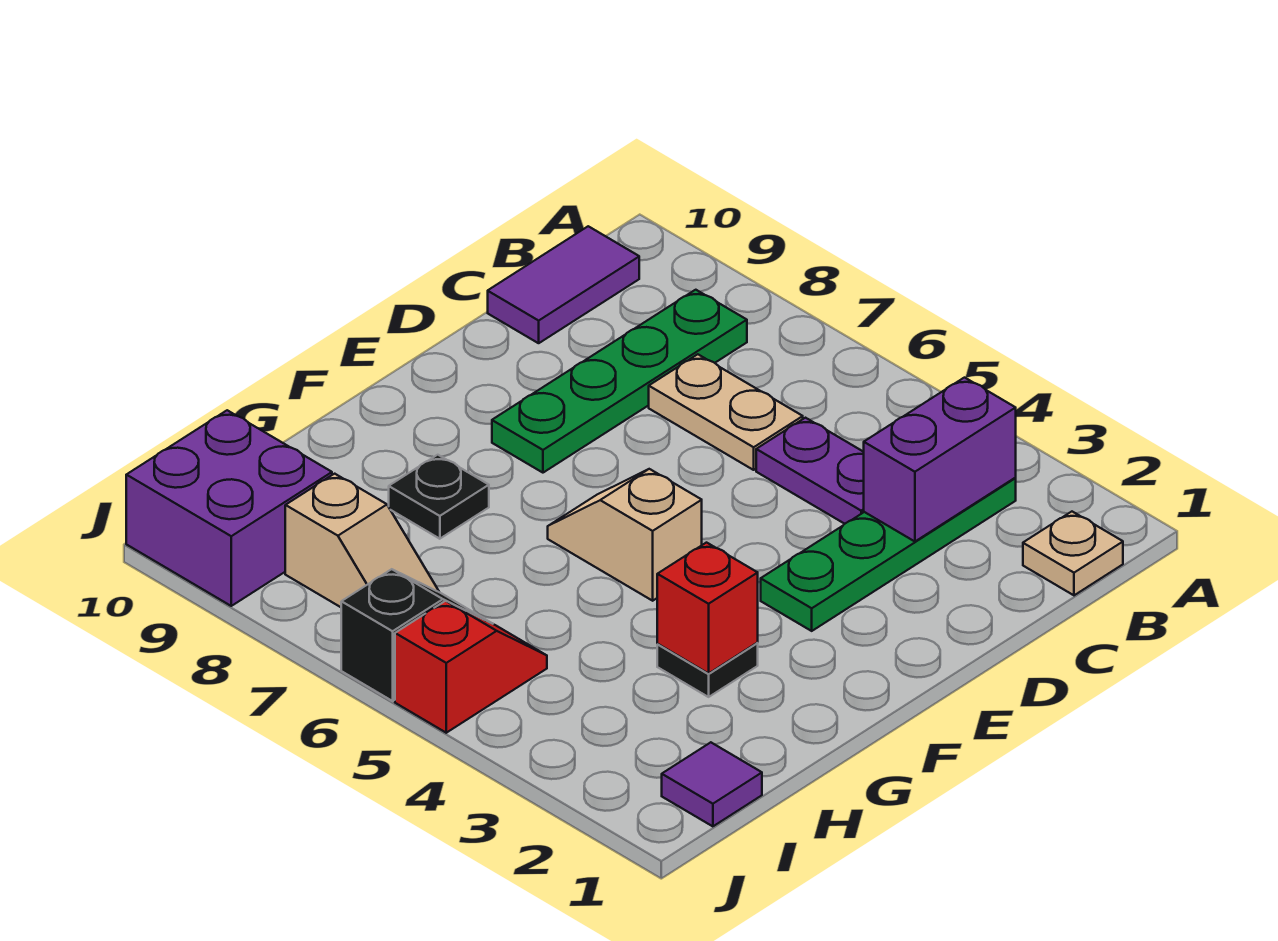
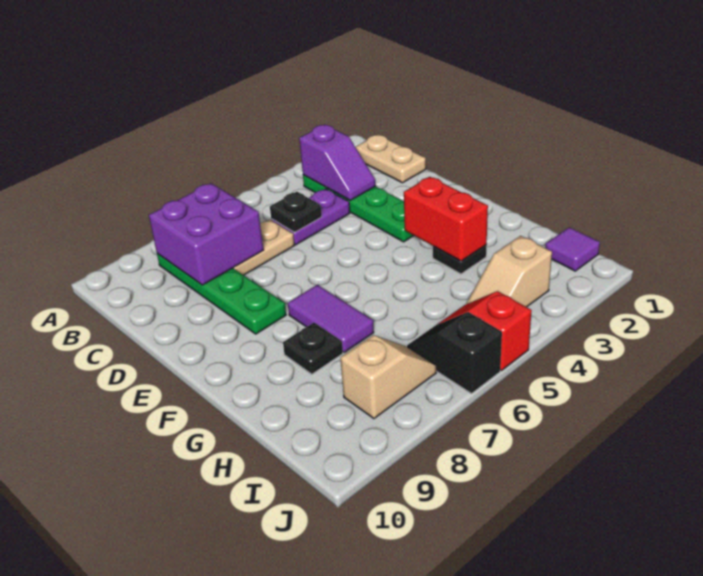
tan 1x1 plate [1023,512,1123,595] -> tan 1x2 plate [356,135,426,183]
purple 1x2 brick [863,378,1016,541] -> purple 1x2 slope [299,125,375,200]
purple 1x2 tile [488,226,639,343] -> purple 1x2 tile moved to [288,285,374,352]
none -> black 1x1 plate [270,192,322,232]
tan 1x2 slope [548,469,702,601] -> tan 1x2 slope moved to [466,236,552,307]
red 1x1 brick [657,543,758,674] -> red 1x2 brick [404,177,488,261]
purple 2x2 brick [126,410,332,606] -> purple 2x2 brick moved to [149,183,264,285]

